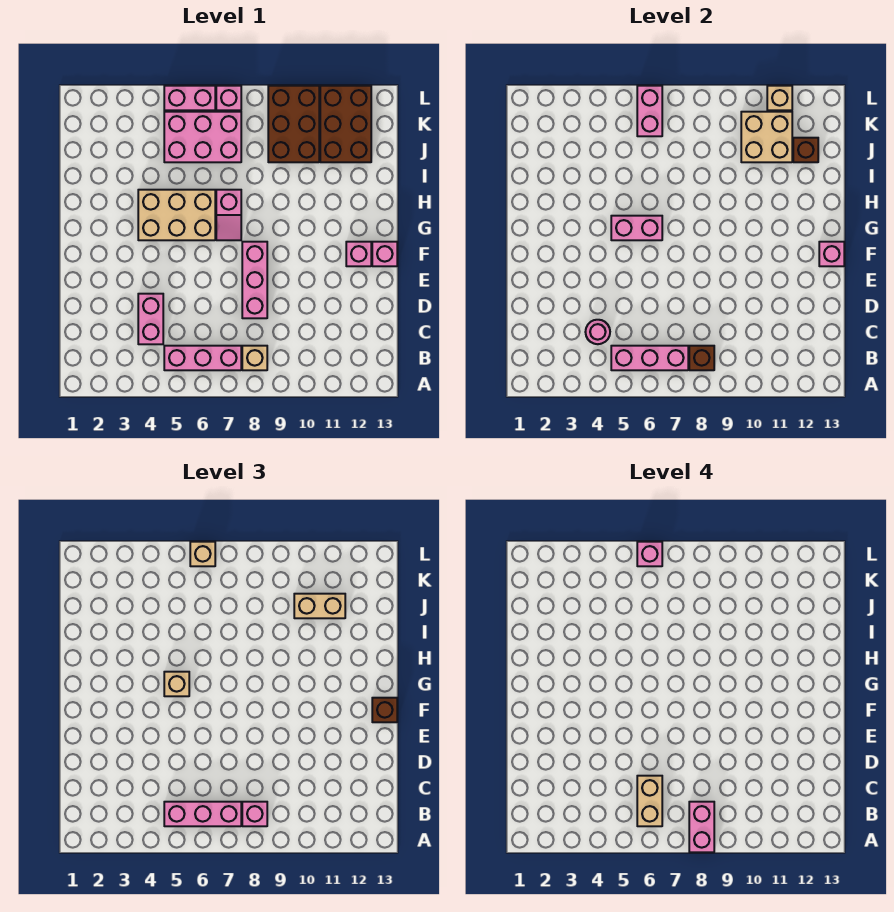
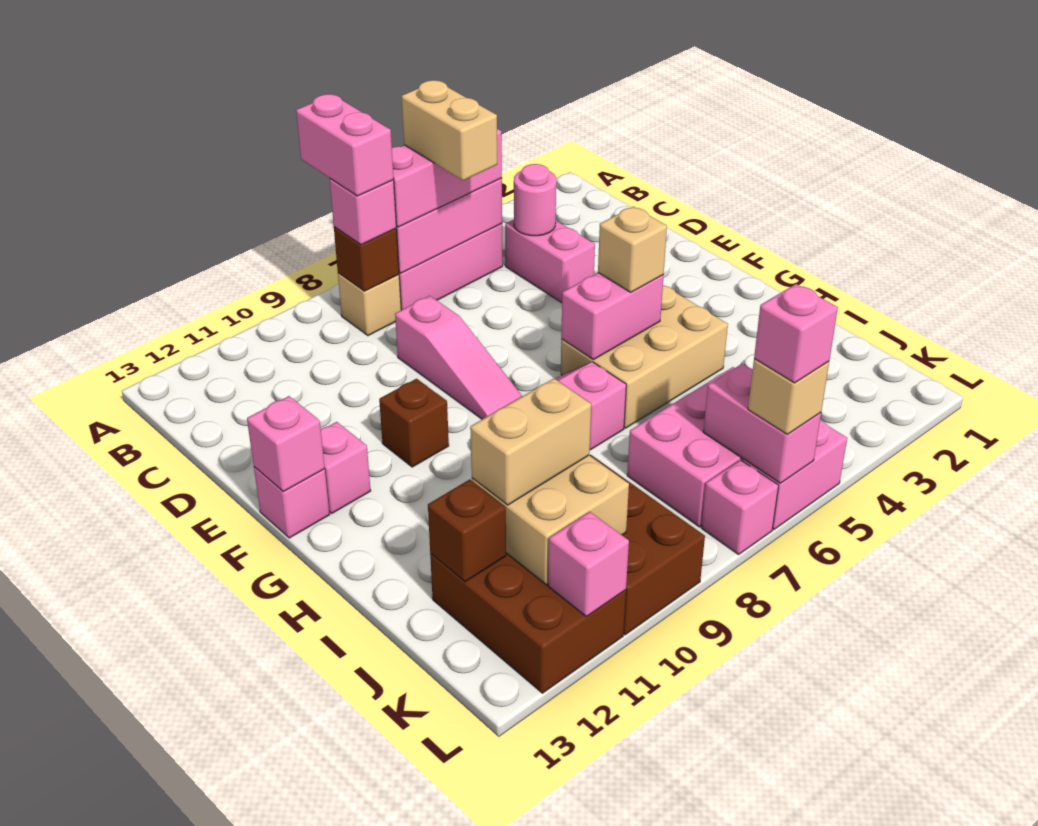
pink 1x3 brick [242,242,267,318] -> pink 1x3 slope [395,296,522,419]
brown 1x1 brick [372,698,397,722] -> brown 1x1 brick moved to [379,379,449,467]
tan 1x1 brick [767,86,792,110] -> pink 1x1 brick [548,512,629,616]

